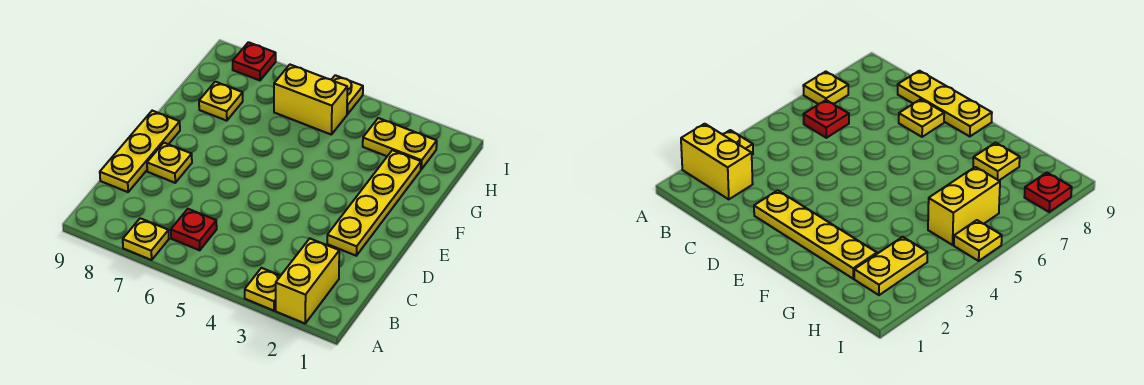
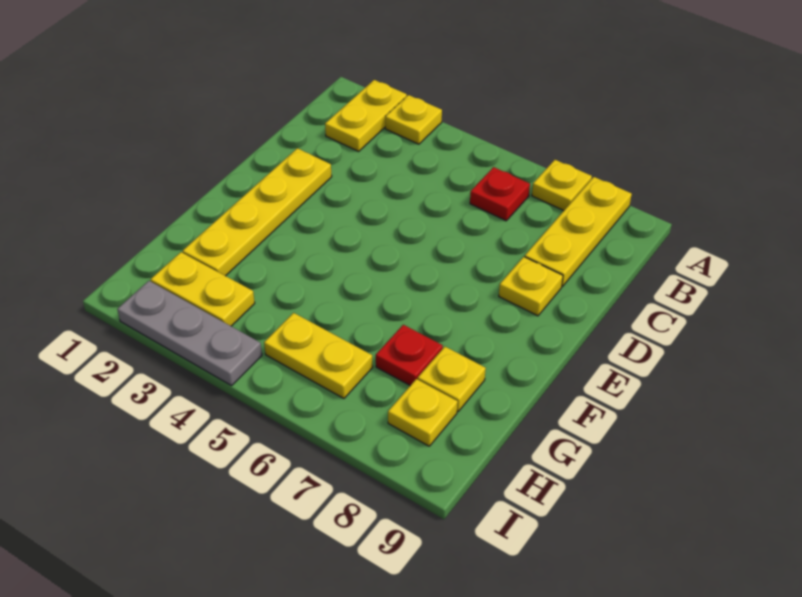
yellow 1x2 brick [276,239,339,323] -> yellow 1x2 plate [325,80,407,151]
yellow 1x3 plate [100,111,180,192] -> yellow 1x3 plate moved to [525,177,632,286]
yellow 1x2 brick [274,65,347,135] -> yellow 1x2 plate [264,313,373,398]
none -> grey 1x3 plate [117,281,262,386]
yellow 1x1 plate [332,75,363,114] -> yellow 1x1 plate moved to [388,379,458,446]
red 1x1 plate [233,42,276,80] -> red 1x1 plate moved to [376,325,443,385]

